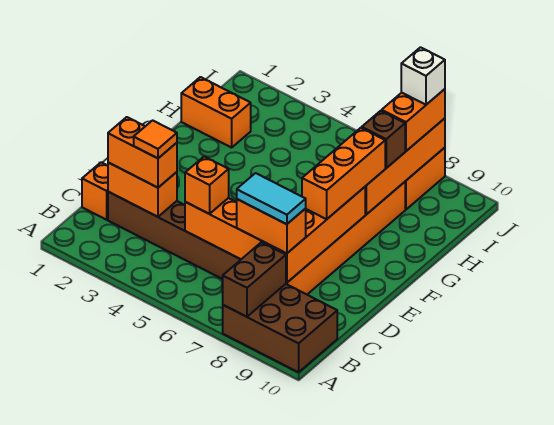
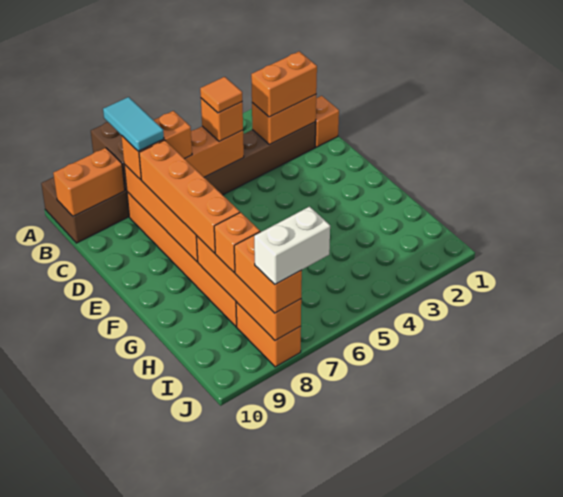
orange 1x1 tile [134,120,177,158] -> orange 1x1 tile moved to [200,77,242,113]
cyan 1x2 tile [237,173,306,224] -> cyan 1x2 tile turned to [103,97,164,151]
orange 1x3 brick [302,128,385,219] -> orange 1x4 brick [139,140,240,253]
orange 1x2 brick [181,77,251,148] -> orange 1x2 brick moved to [53,148,125,216]
brown 1x1 brick [362,111,405,168] -> orange 1x1 brick [214,212,260,273]
white 1x1 brick [401,47,445,105] -> white 1x2 brick [254,207,330,284]

